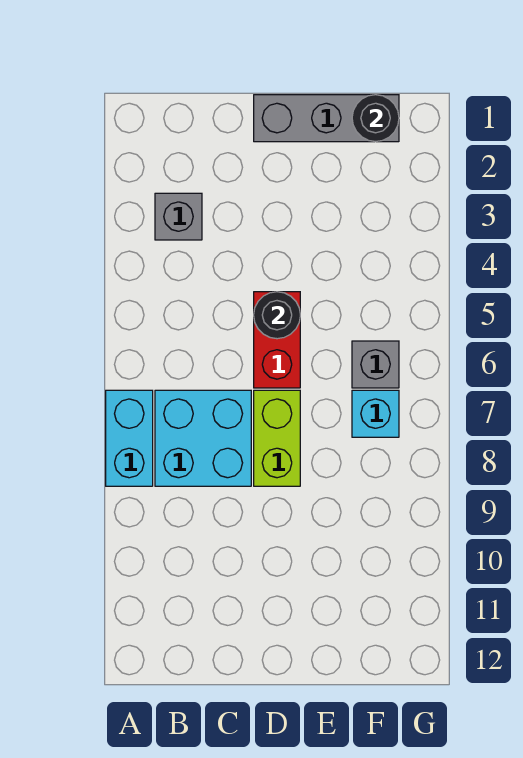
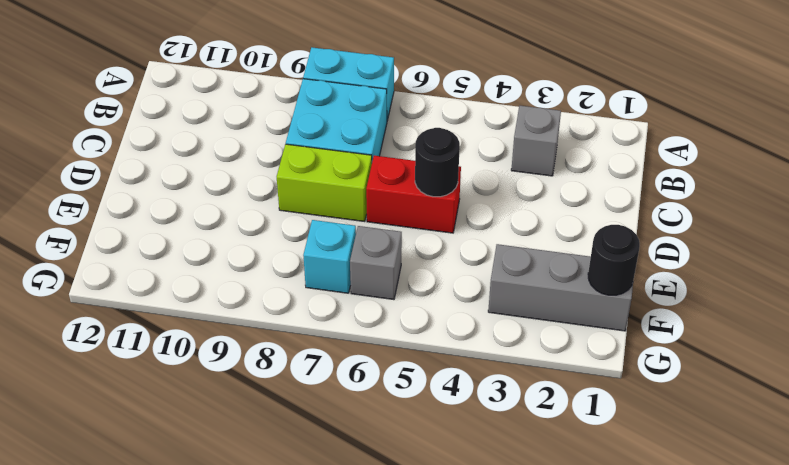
grey 1x3 brick [254,95,399,142] -> grey 1x3 brick turned to [488,244,633,331]

